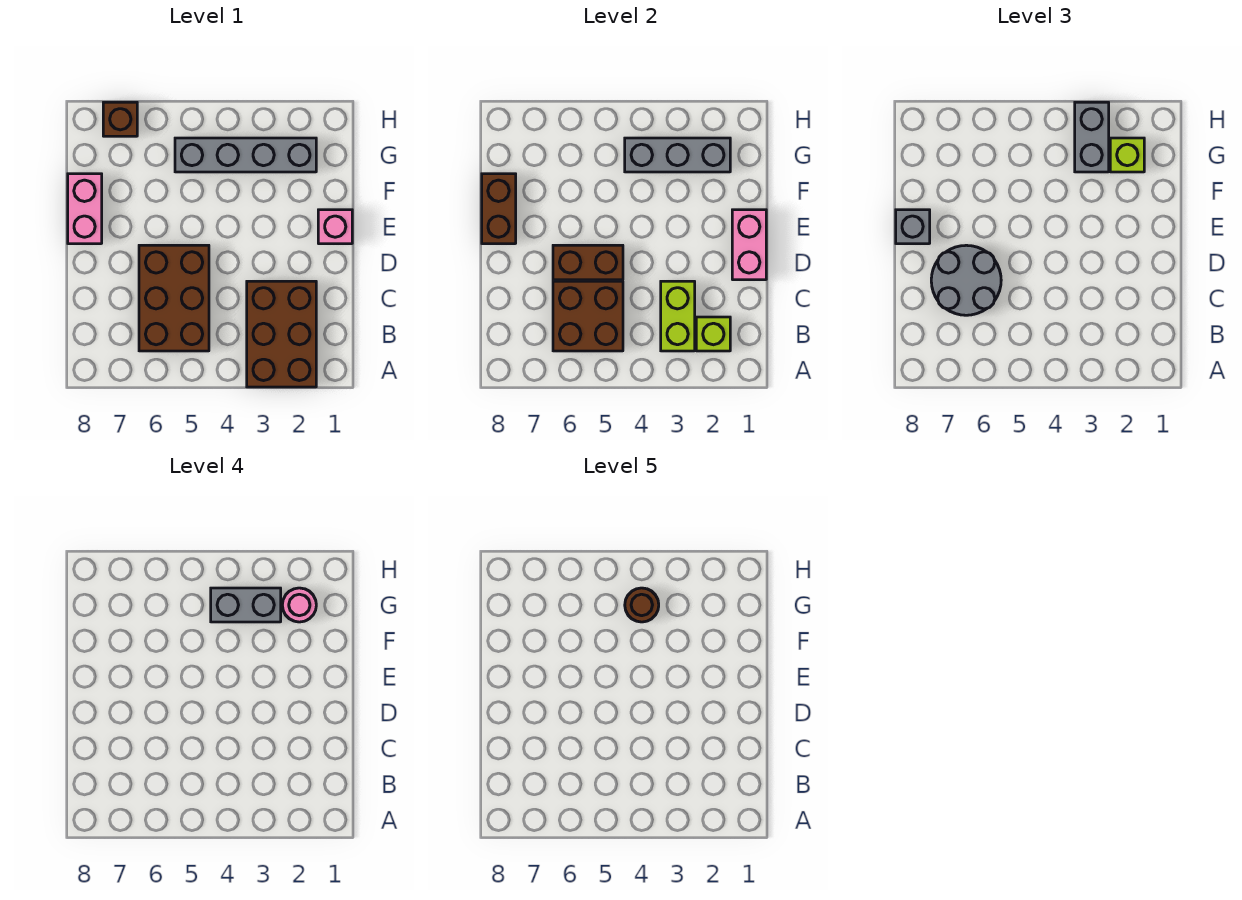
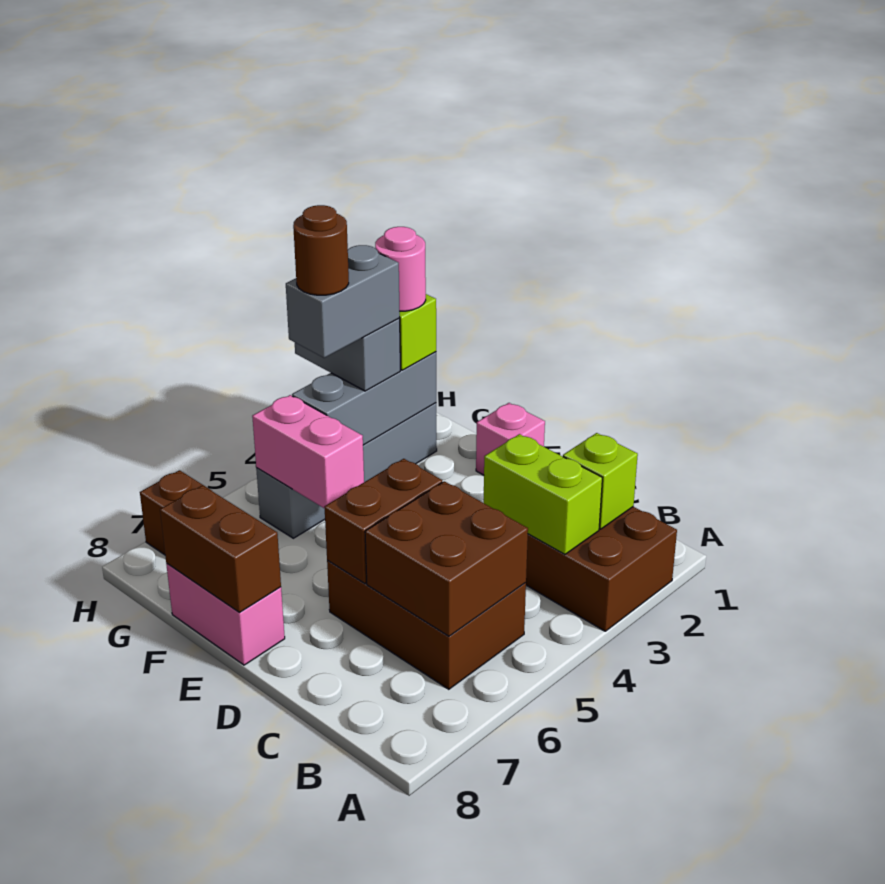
grey 2x2 round brick [931,245,1001,315] -> none
pink 1x2 brick [732,210,766,280] -> pink 1x2 brick moved to [252,395,364,509]
grey 1x1 brick [896,210,930,244] -> none

